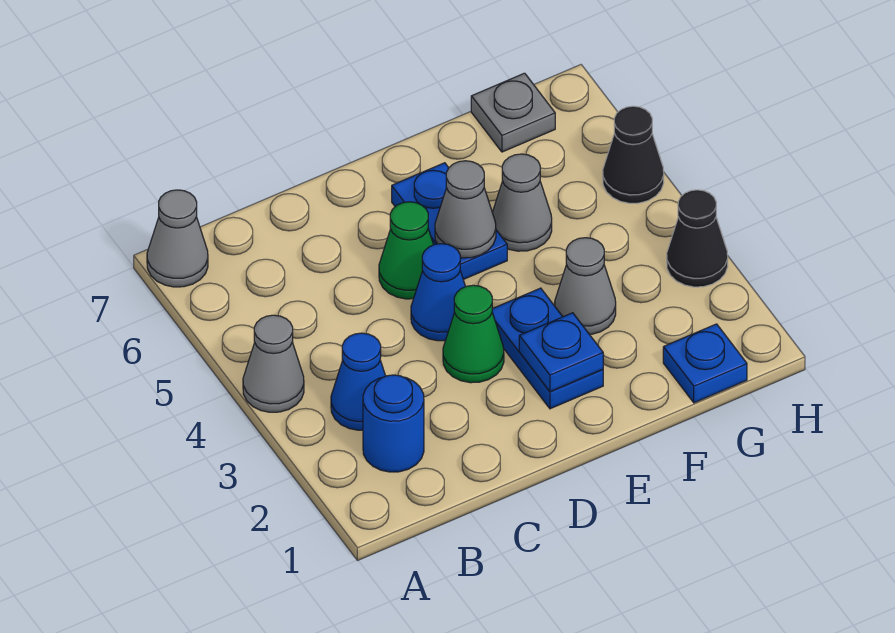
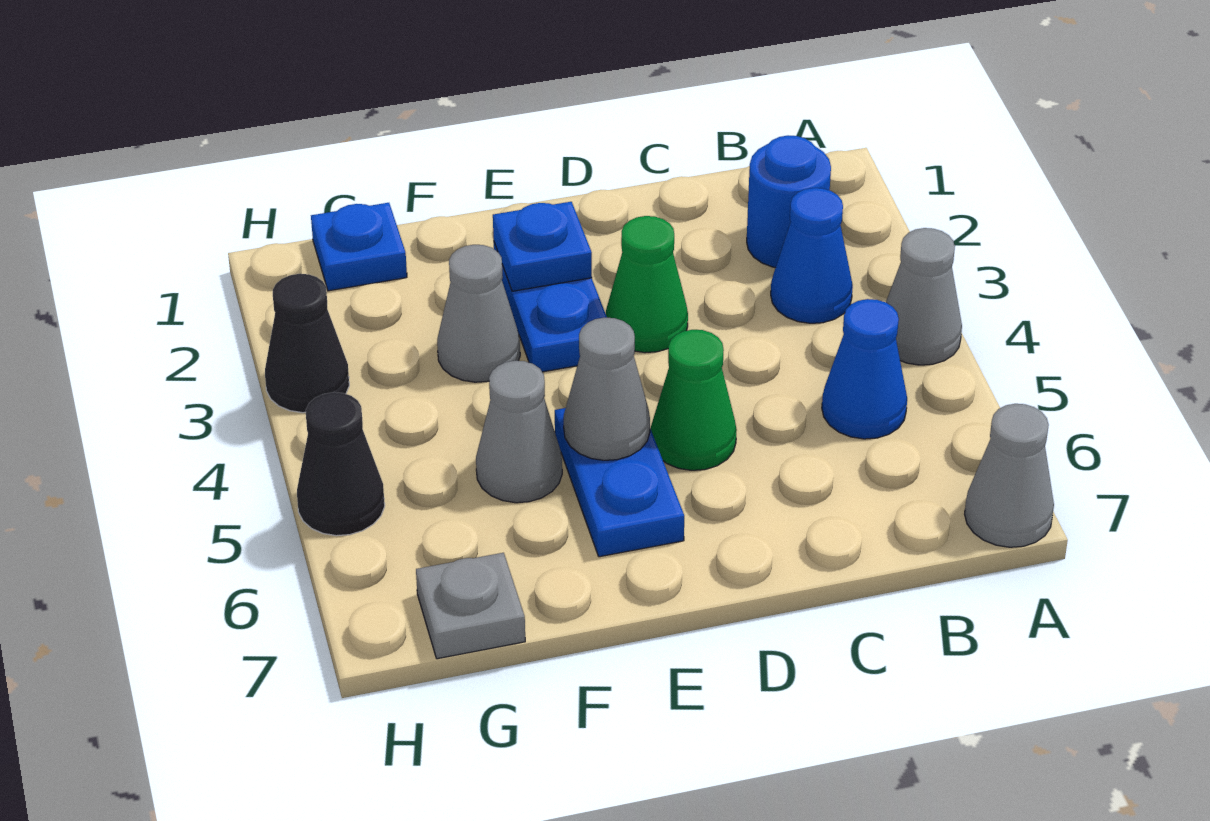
blue 1x1 cone [411,244,466,341] -> blue 1x1 cone moved to [822,299,907,439]

